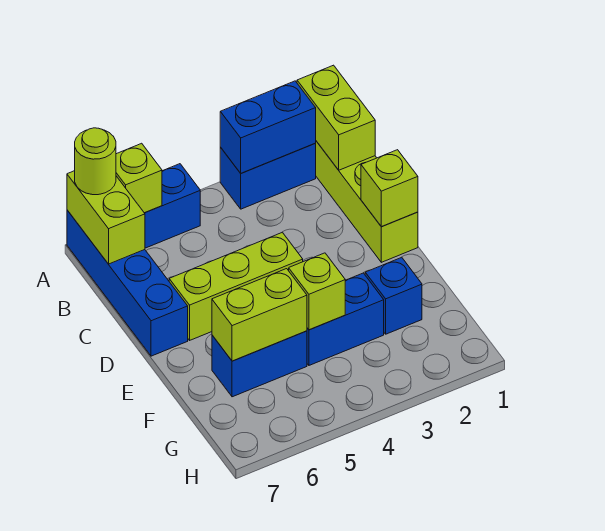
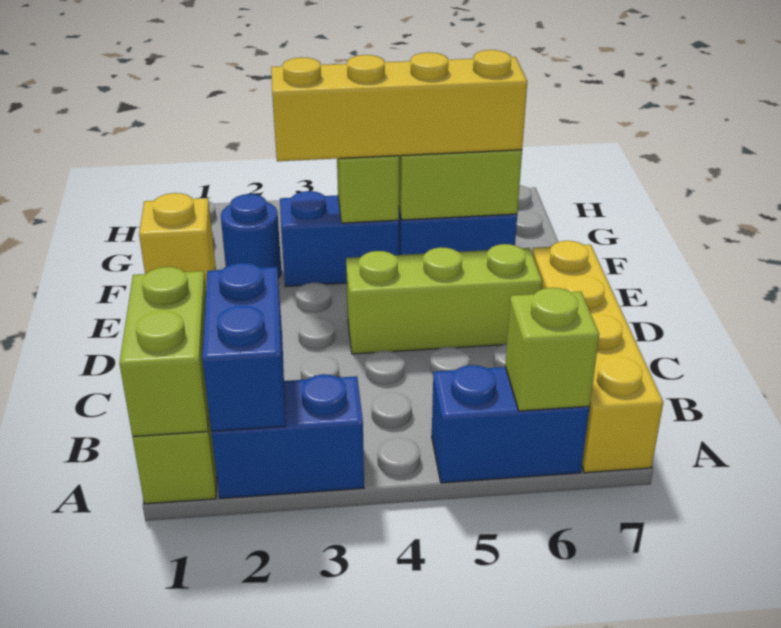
blue 1x2 brick [220,81,316,173] -> blue 1x2 brick turned to [202,263,286,431]
blue 1x4 brick [67,210,188,356] -> yellow 1x4 brick [532,241,663,473]
lime 1x2 brick [67,171,145,264] -> none
lime 1x1 round brick [75,128,116,195] -> none
lime 1x1 brick [361,150,418,227] -> yellow 1x1 brick [139,193,215,286]
blue 1x1 brick [365,257,422,334] -> blue 1x1 round brick [221,194,282,278]
none -> yellow 1x4 brick [271,50,527,161]

